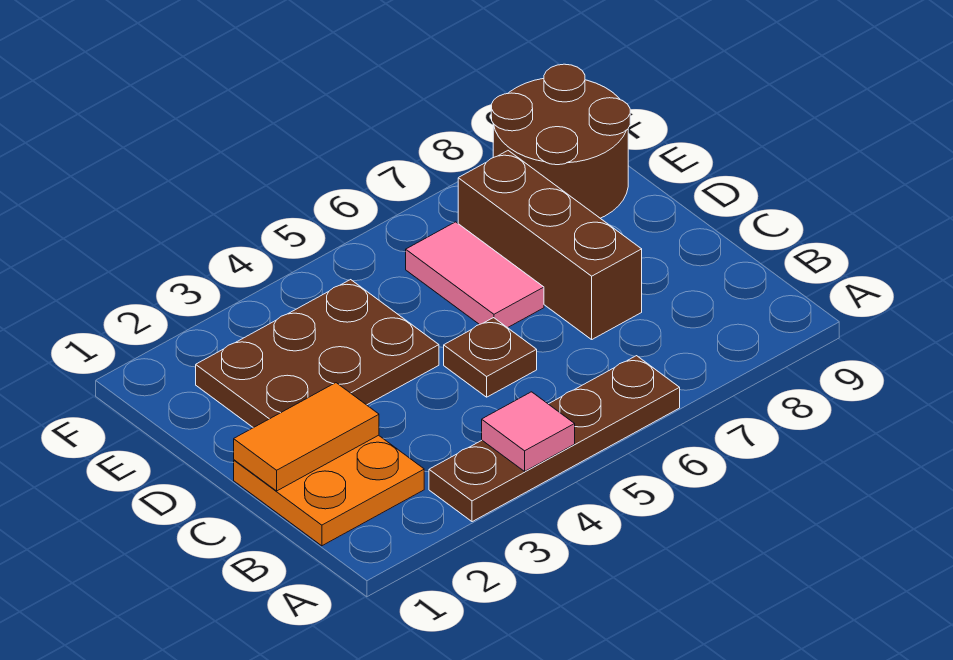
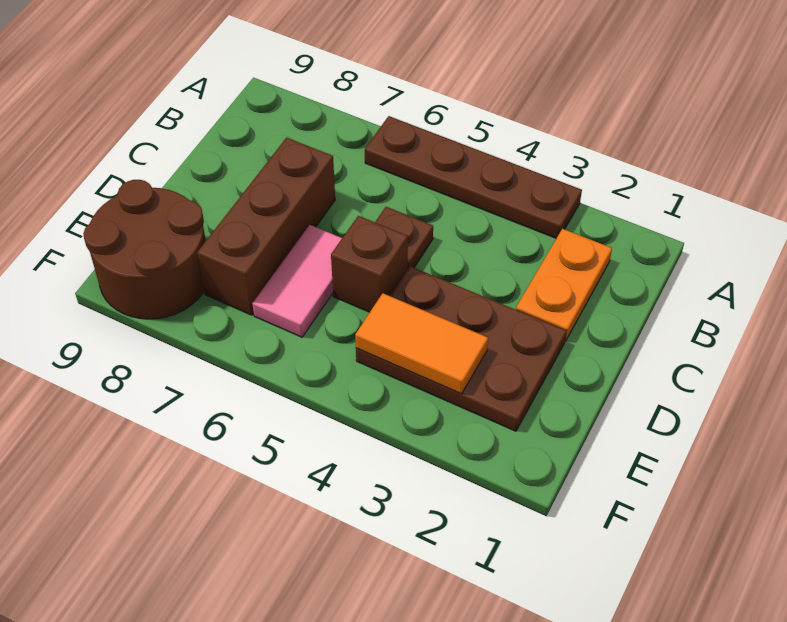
pink 1x1 tile [482,392,575,471] -> none
orange 2x2 plate [234,435,424,546] -> orange 1x2 plate [516,229,612,341]
orange 1x2 tile [234,383,379,491] -> orange 1x2 tile moved to [355,293,488,394]
none -> brown 1x1 brick [331,216,408,312]

